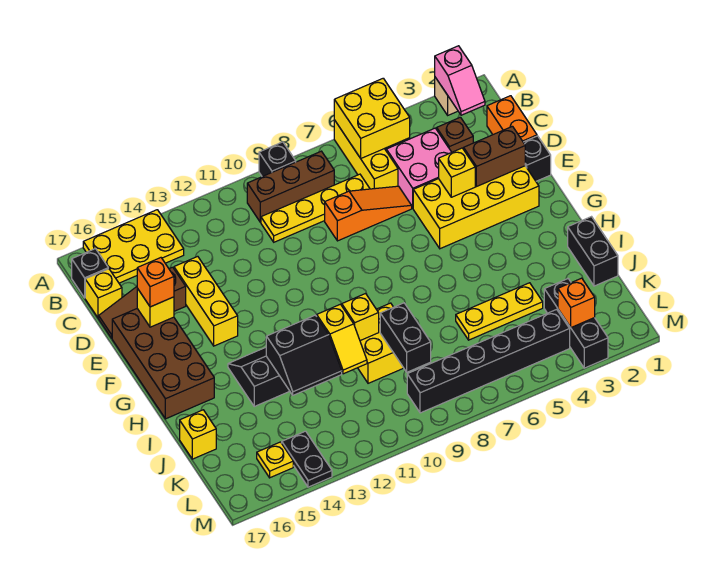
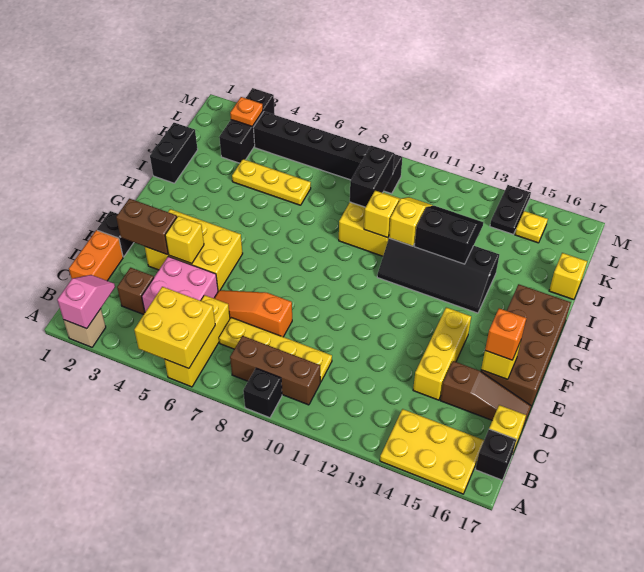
yellow 2x4 brick [413,166,539,249] -> yellow 2x3 brick [145,209,243,291]
orange 1x1 brick [558,278,595,327] -> orange 1x1 plate [230,97,263,126]

